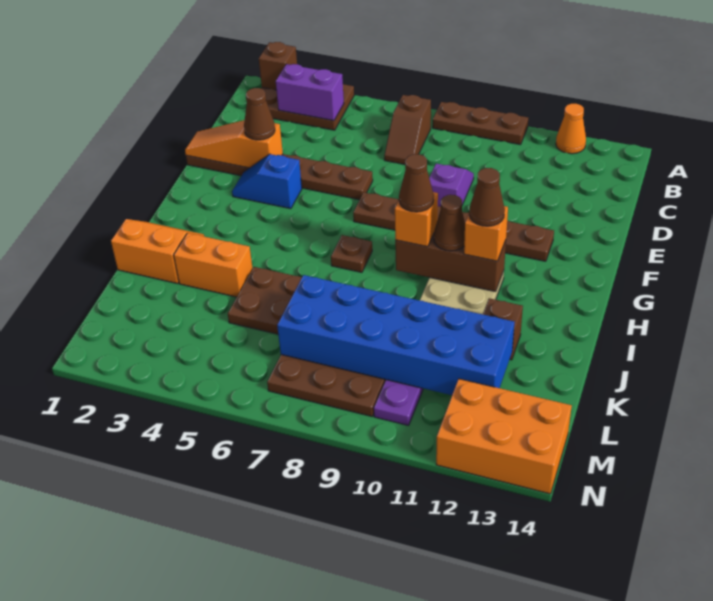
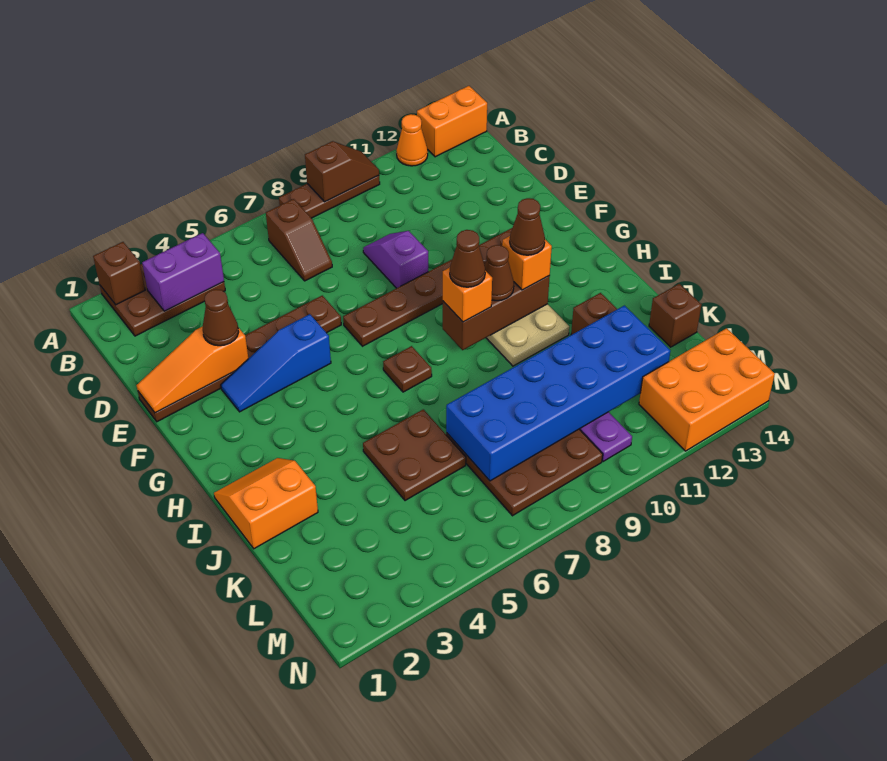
none -> brown 1x2 slope [305,141,379,202]
blue 1x2 slope [232,154,302,209] -> blue 1x3 slope [221,314,331,412]
orange 1x2 brick [174,233,253,297] -> orange 1x2 brick moved to [417,86,487,157]
none -> brown 1x1 brick [649,284,701,347]

